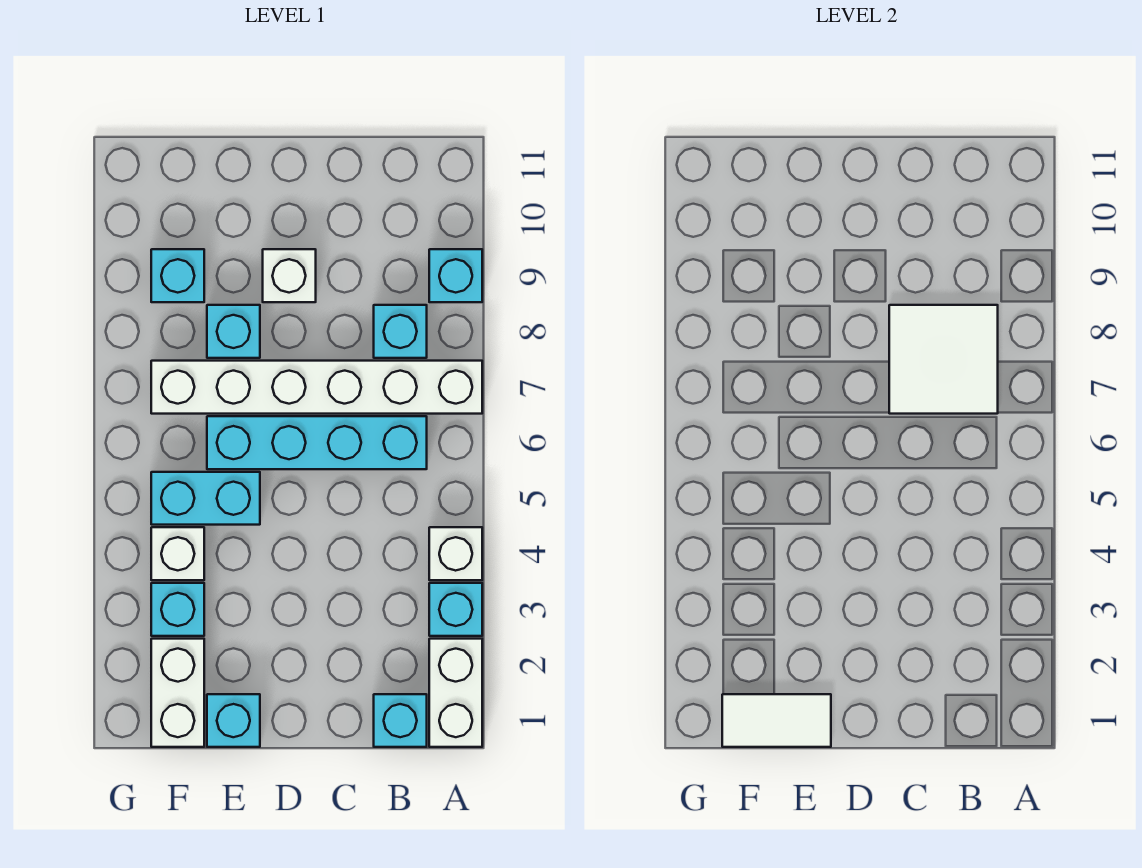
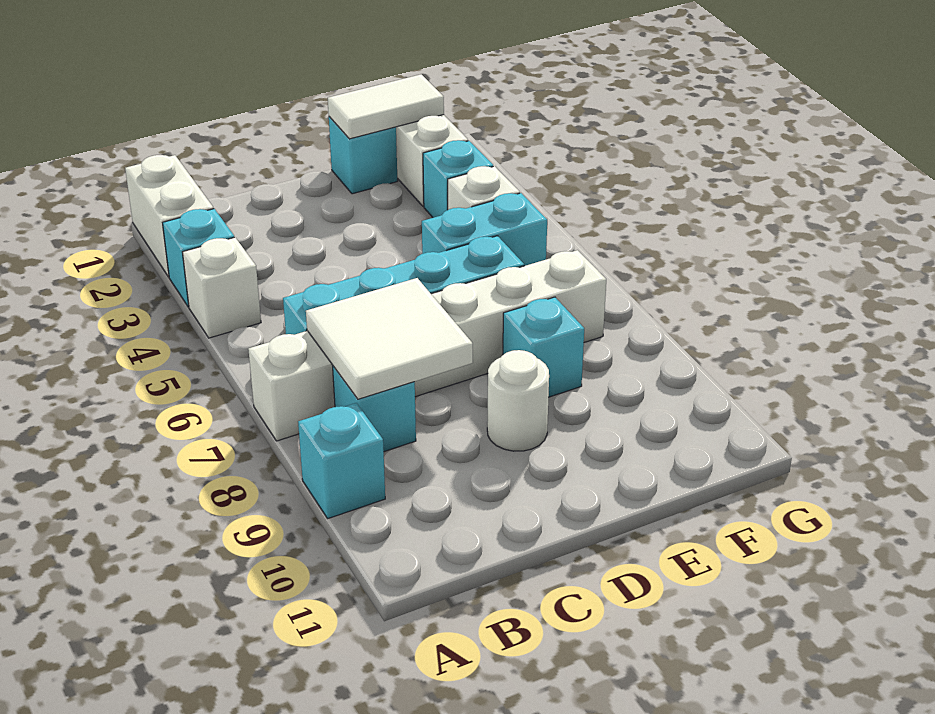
cyan 1x1 brick [374,694,427,747] -> none
white 1x1 brick [263,249,316,302] -> white 1x1 round brick [487,350,549,451]
cyan 1x1 brick [151,249,204,302] -> none

